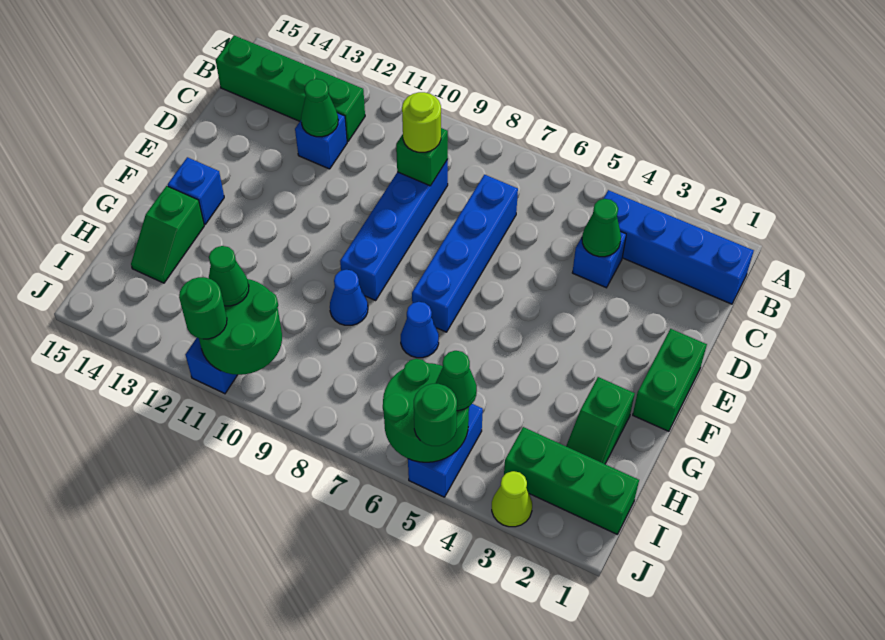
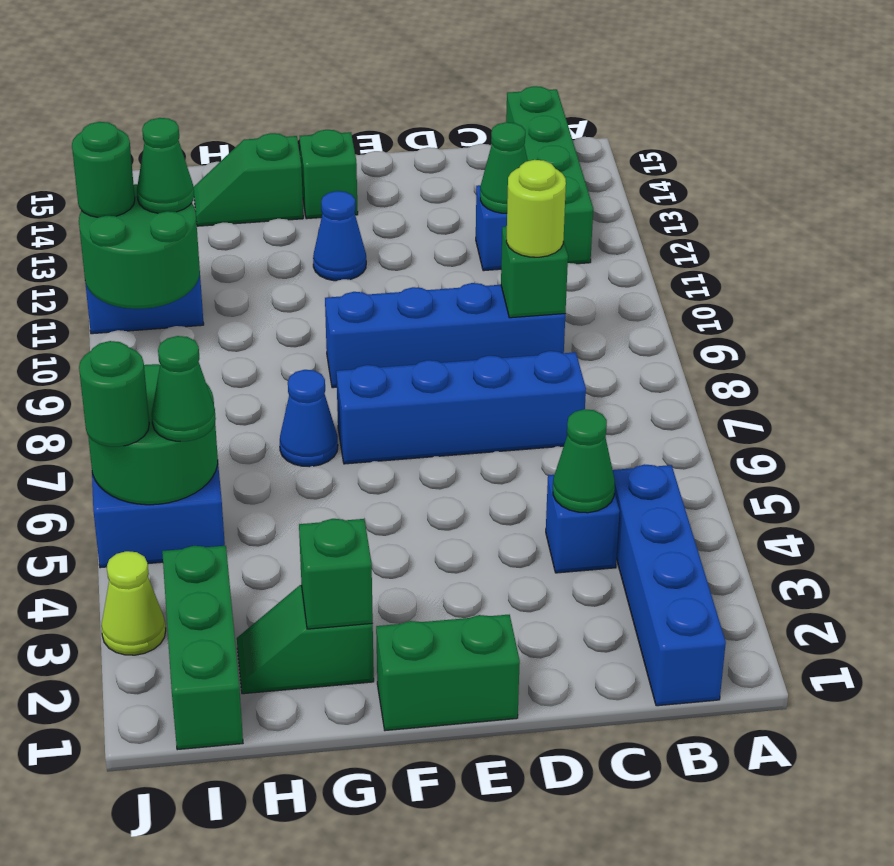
blue 1x1 brick [168,157,224,224] -> green 1x1 brick [300,130,358,219]
none -> green 1x1 brick [299,519,373,629]
blue 1x1 cone [330,270,368,325] -> blue 1x1 cone moved to [313,191,366,281]

